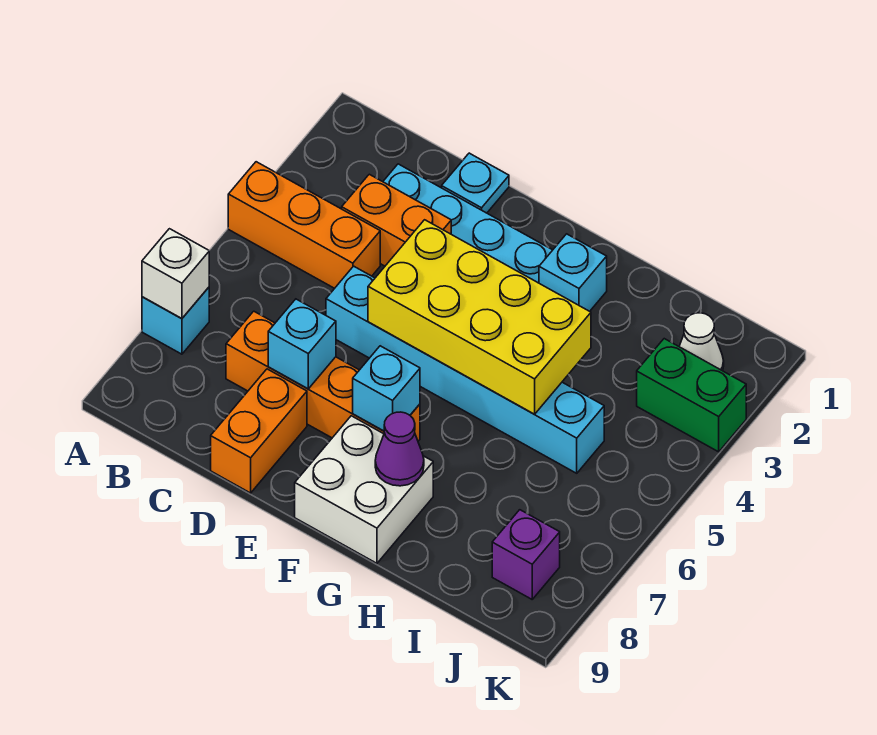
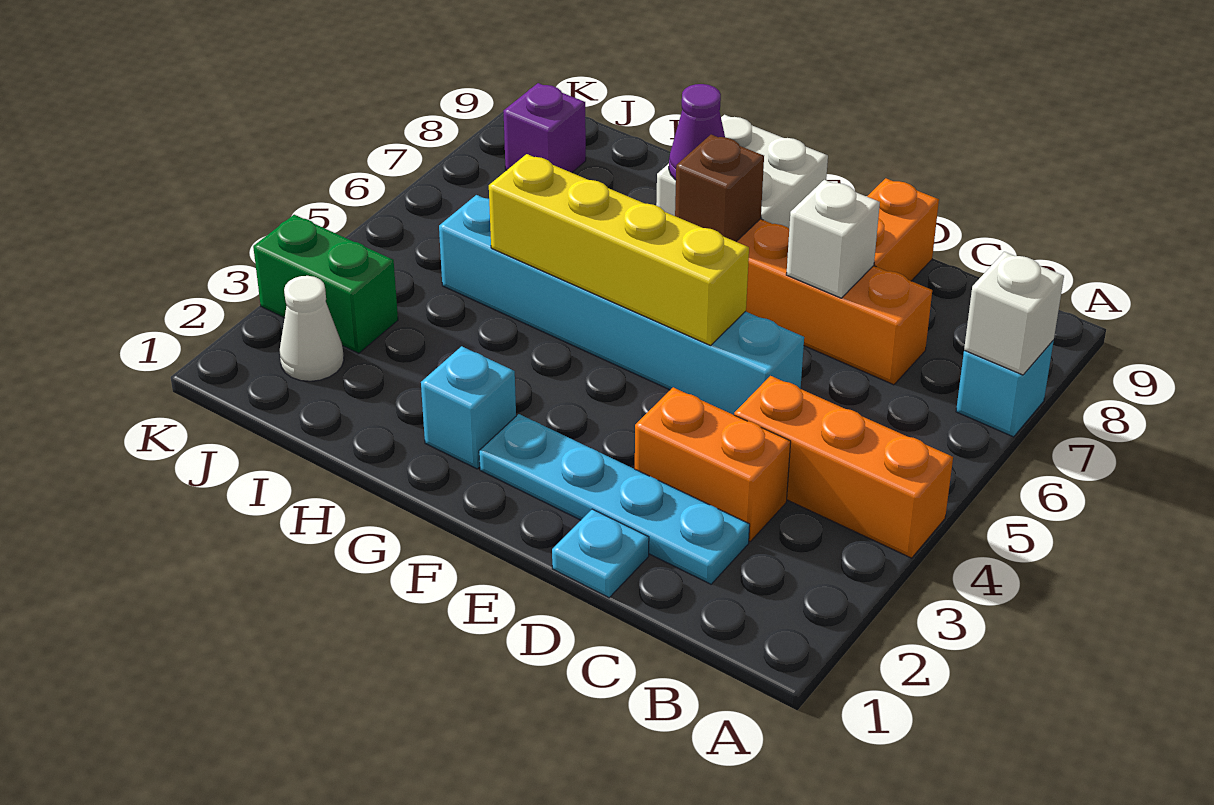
cyan 1x1 brick [268,299,336,389] -> white 1x1 brick [786,180,880,298]
yellow 2x4 brick [368,220,591,414] -> yellow 1x4 brick [489,154,749,346]
cyan 1x1 brick [353,346,420,431] -> brown 1x1 brick [675,135,764,242]

